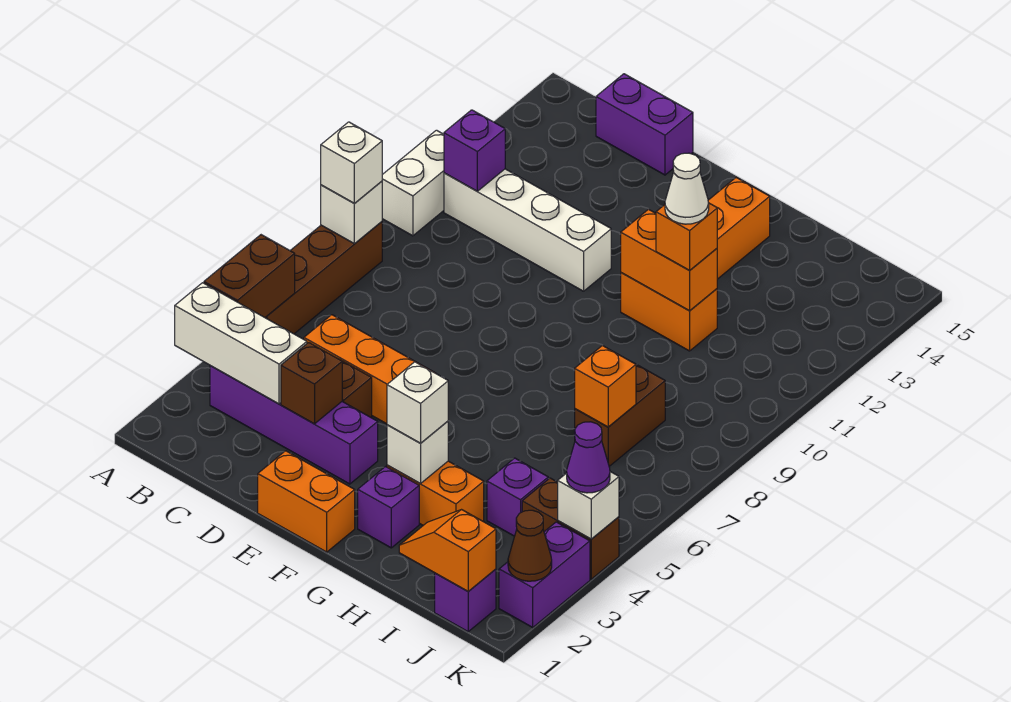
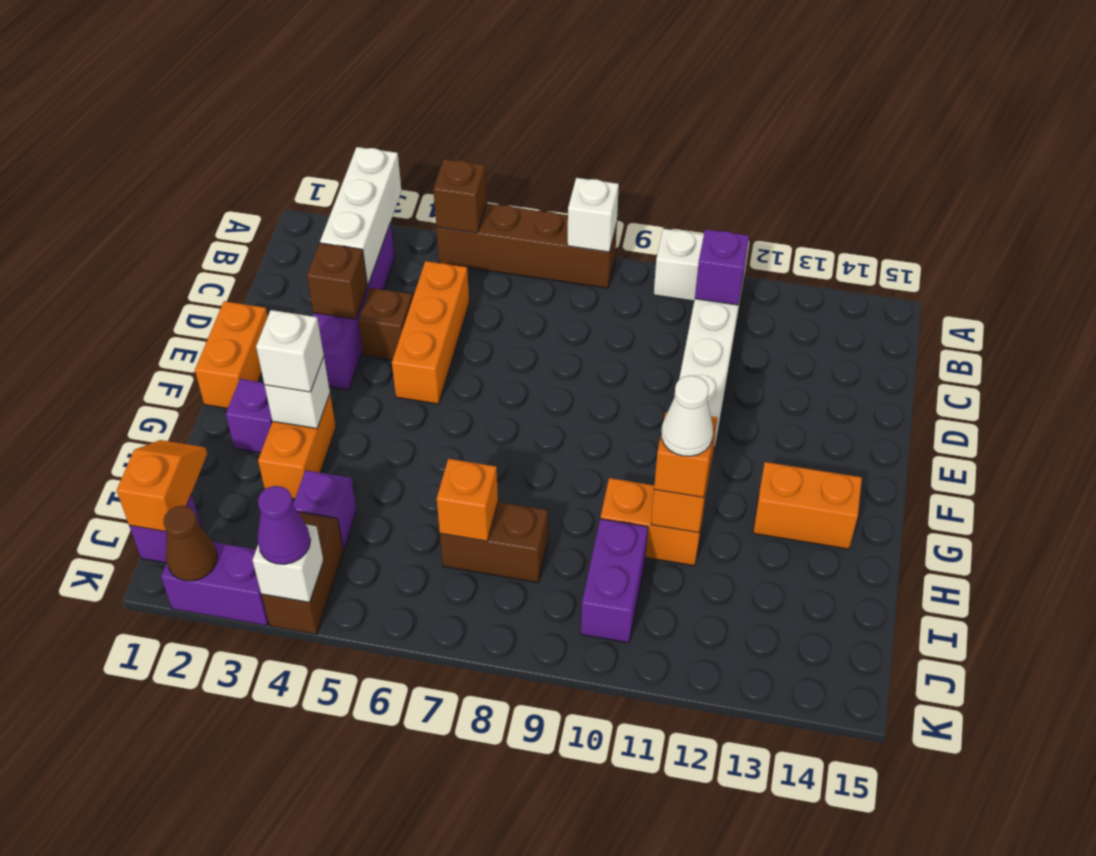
brown 1x2 brick [204,235,295,317] -> brown 1x1 brick [433,159,487,233]
white 1x1 brick [321,122,382,204] -> none
purple 1x2 brick [596,74,693,175] -> purple 1x2 brick moved to [581,519,648,643]
orange 1x2 brick [621,273,717,351] -> orange 1x2 brick turned to [600,478,705,566]

